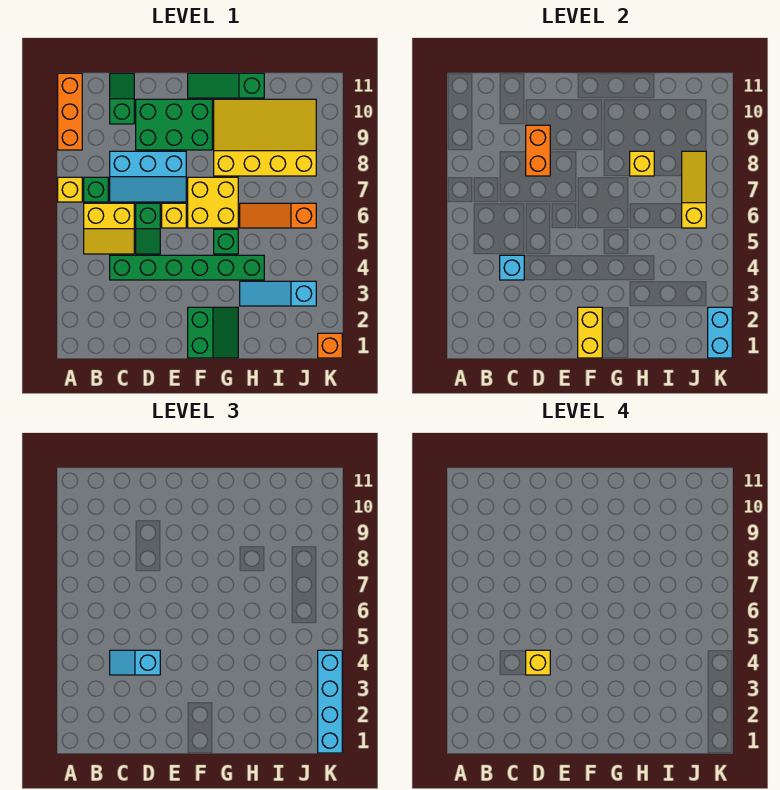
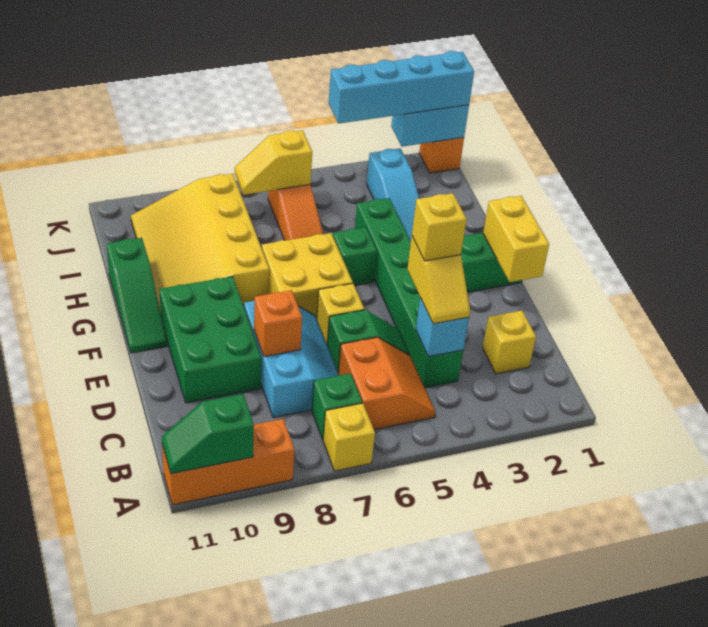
yellow 2x2 slope [84,203,134,254] -> orange 2x2 slope [338,337,435,430]
cyan 1x2 slope [110,650,160,675] -> yellow 1x2 slope [407,237,470,324]
green 1x2 slope [110,73,134,124] -> green 1x2 slope moved to [162,394,254,474]
orange 1x2 brick [526,125,550,176] -> orange 1x1 brick [254,290,302,356]
yellow 1x2 brick [578,307,602,358] -> yellow 1x2 brick turned to [483,196,549,282]
yellow 1x1 brick [630,151,654,176] -> yellow 1x1 brick moved to [483,311,536,374]
yellow 1x3 slope [682,151,706,228] -> yellow 1x2 slope [235,130,312,195]

